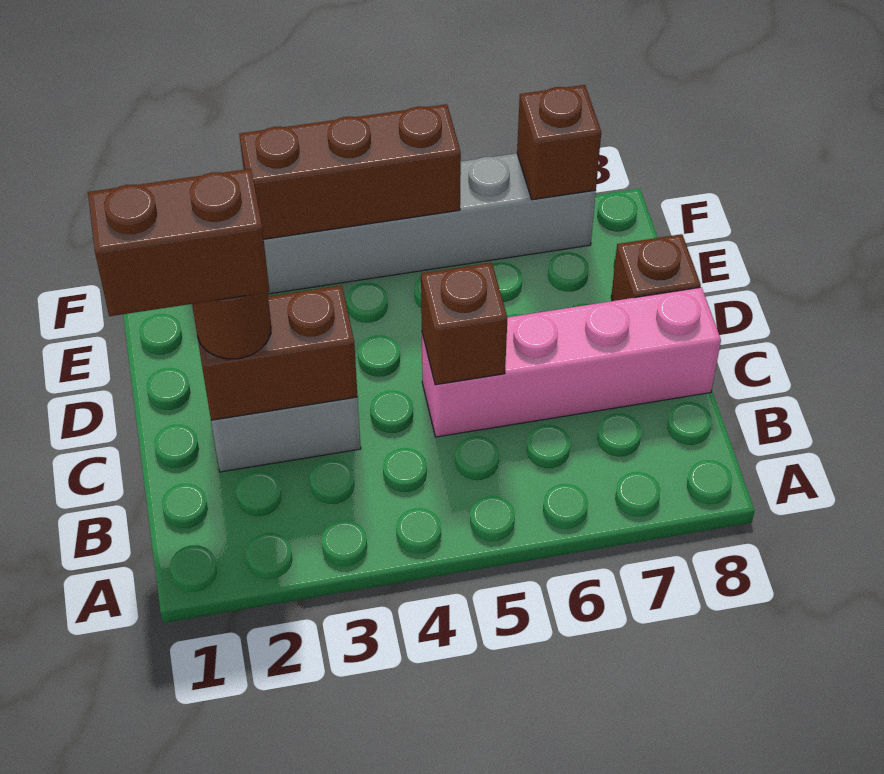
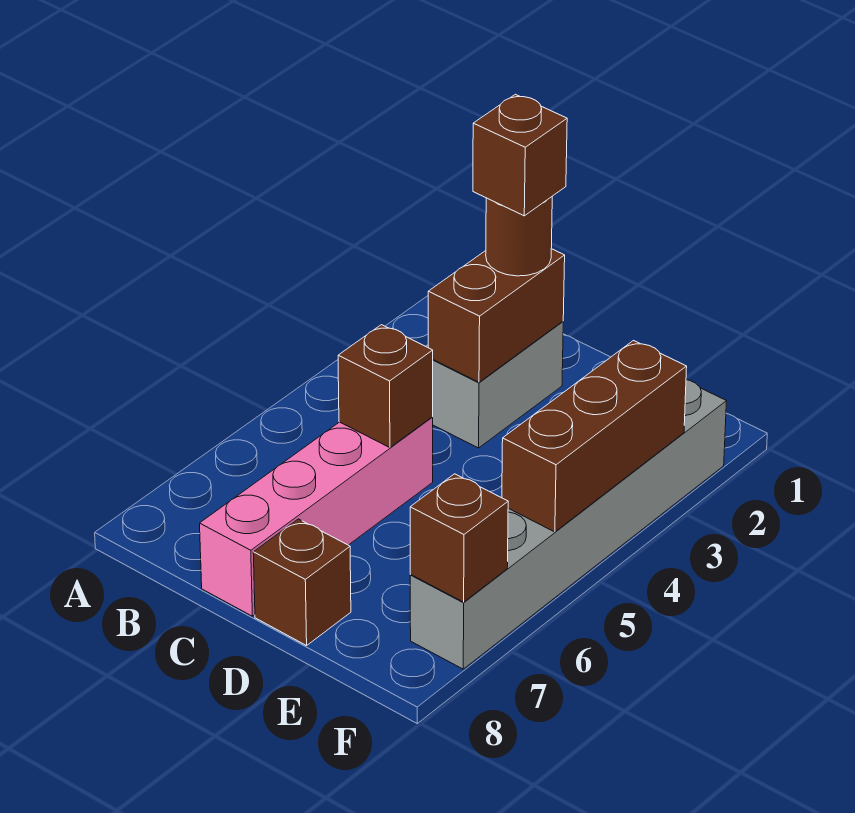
brown 1x2 brick [88,169,270,316] -> brown 1x1 brick [473,94,567,216]

